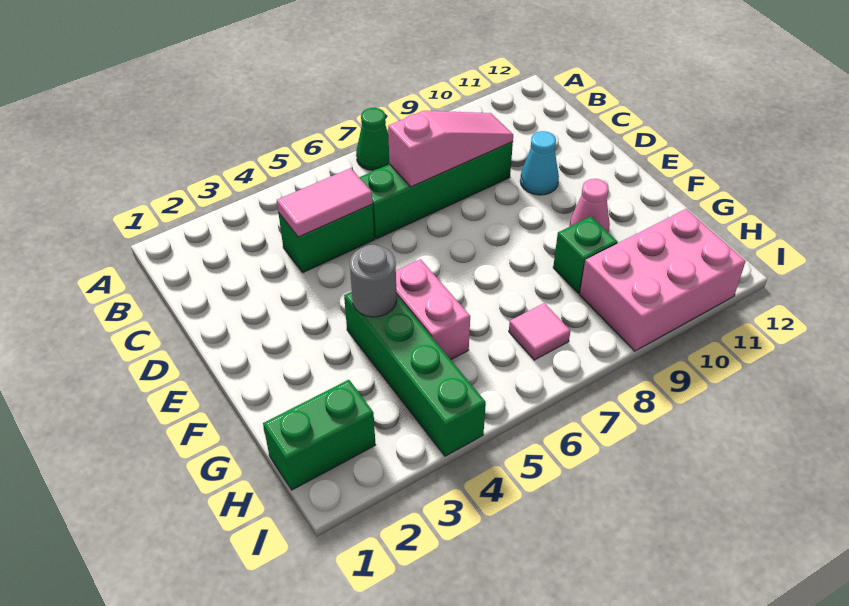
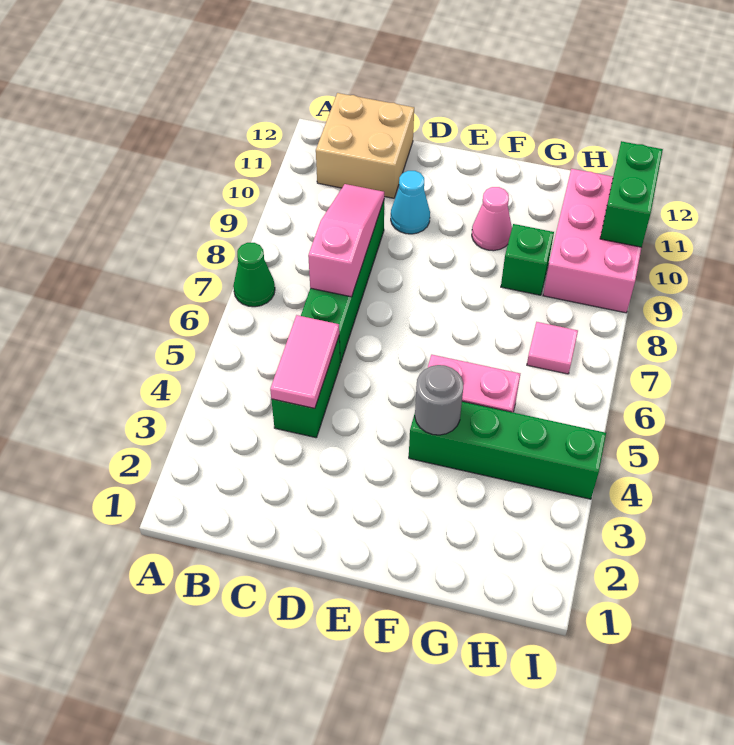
none -> tan 2x2 brick [316,93,414,198]
green 1x2 brick [263,380,375,490] -> green 1x2 brick moved to [600,141,663,247]

